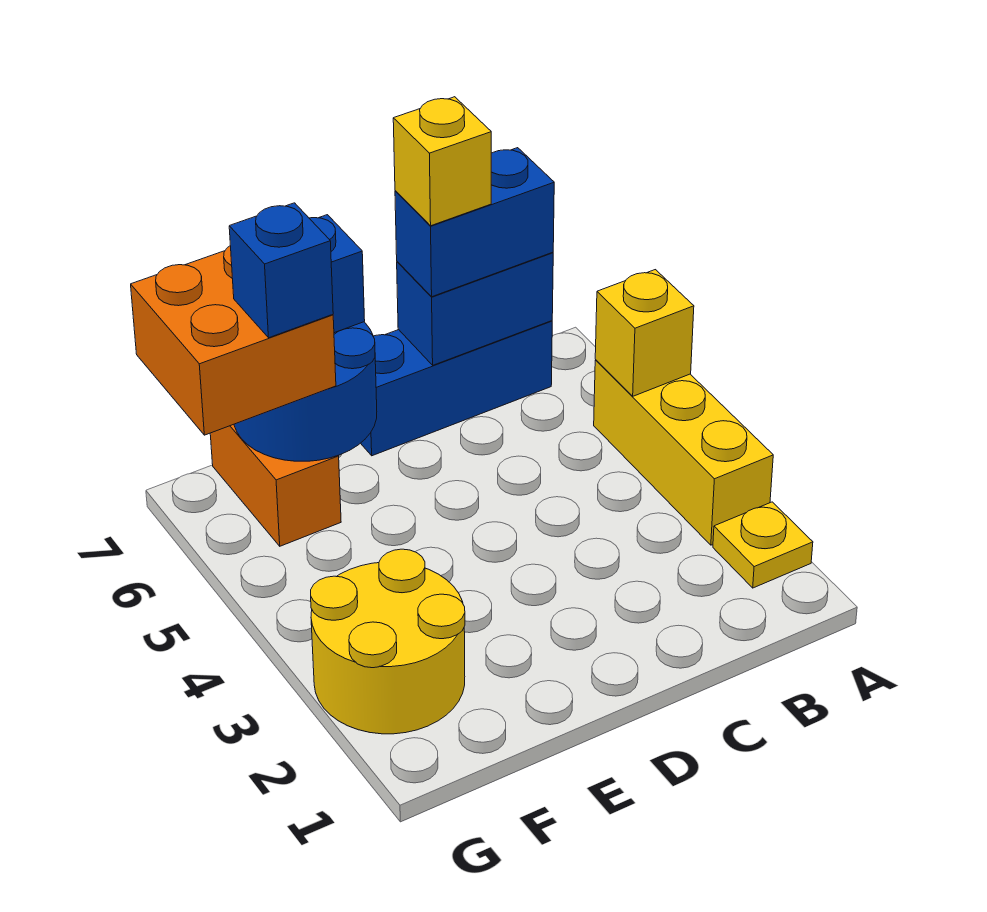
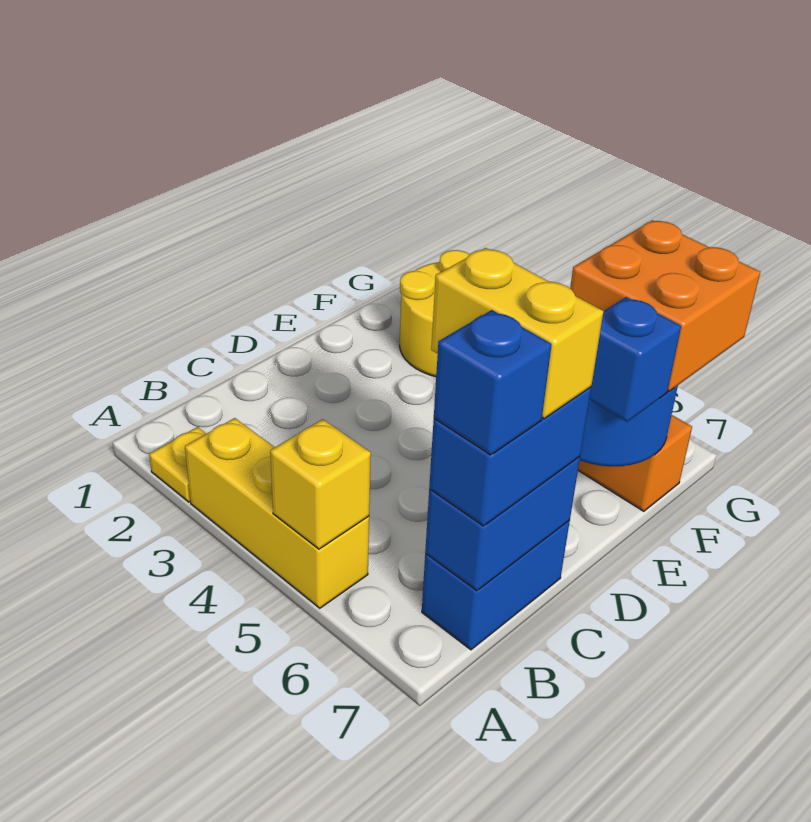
blue 1x3 brick [361,321,552,456] -> blue 1x2 brick [422,520,570,650]
yellow 1x1 brick [393,97,491,226] -> yellow 1x2 brick [431,248,604,419]
blue 1x1 brick [229,203,333,338] -> blue 1x1 brick moved to [434,310,552,455]

